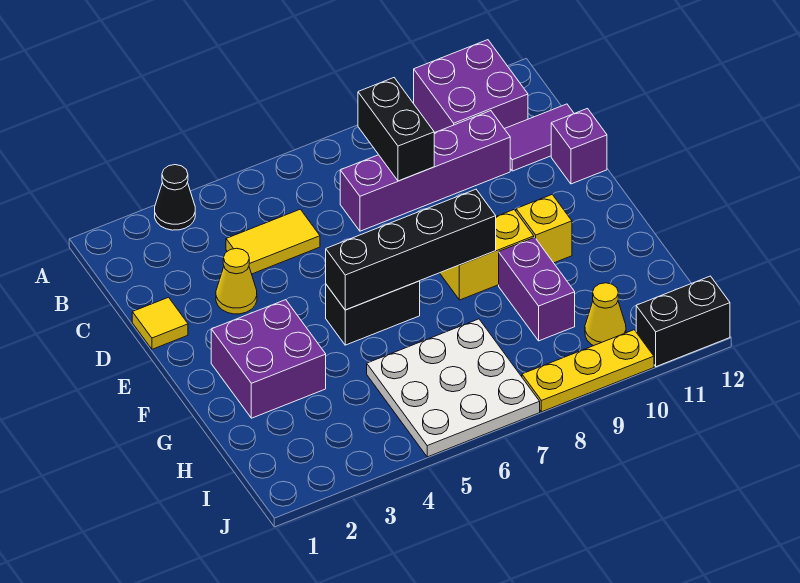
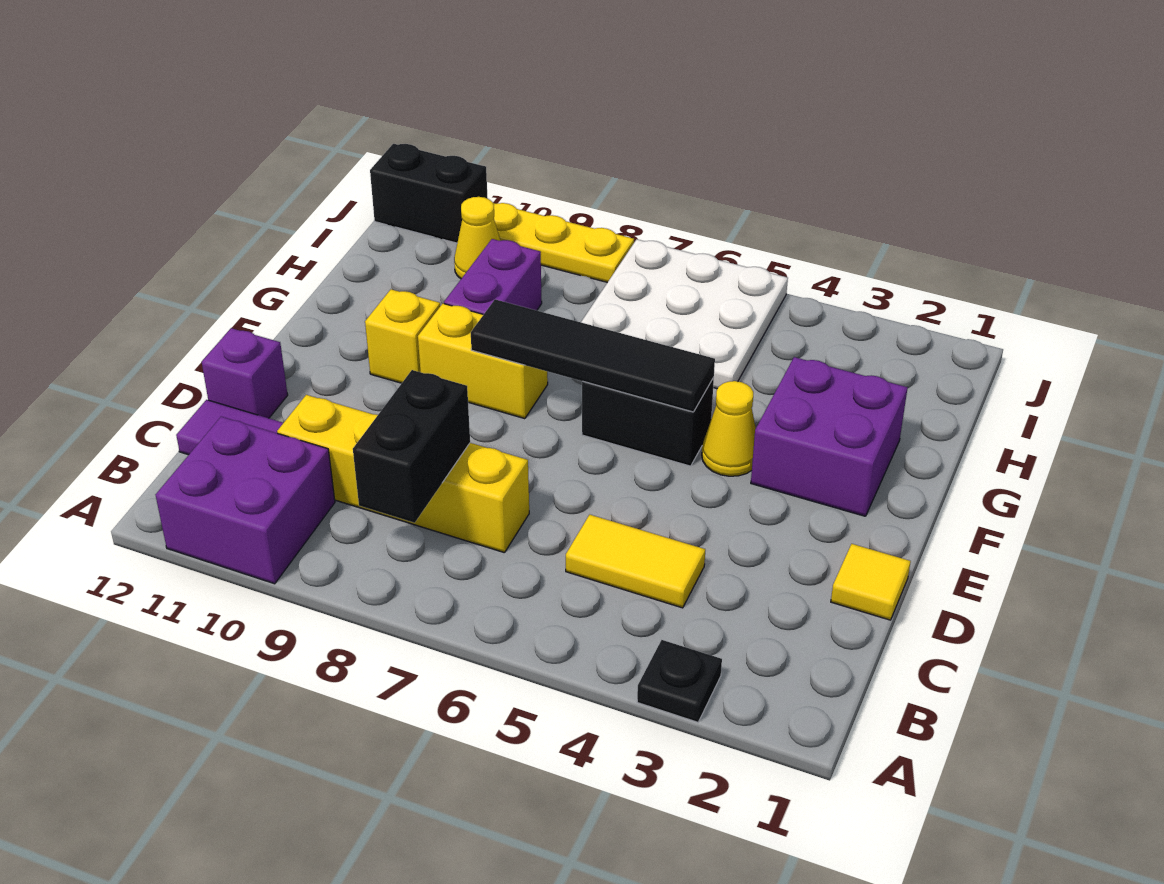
black 1x1 cone [155,165,195,230] -> black 1x1 plate [637,640,722,722]
purple 1x4 brick [340,111,510,231] -> yellow 1x4 brick [277,395,529,553]
yellow 1x1 cone [216,248,257,314] -> yellow 1x1 cone moved to [702,381,756,476]
black 1x4 brick [326,189,496,310] -> black 1x4 tile [471,299,715,412]

